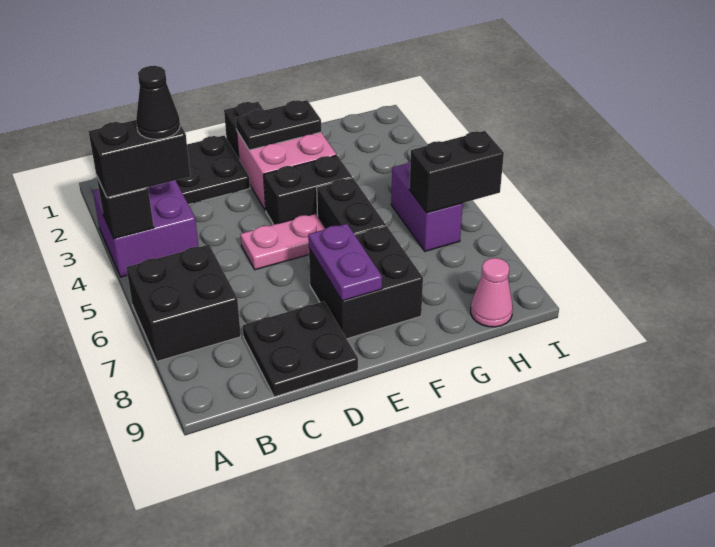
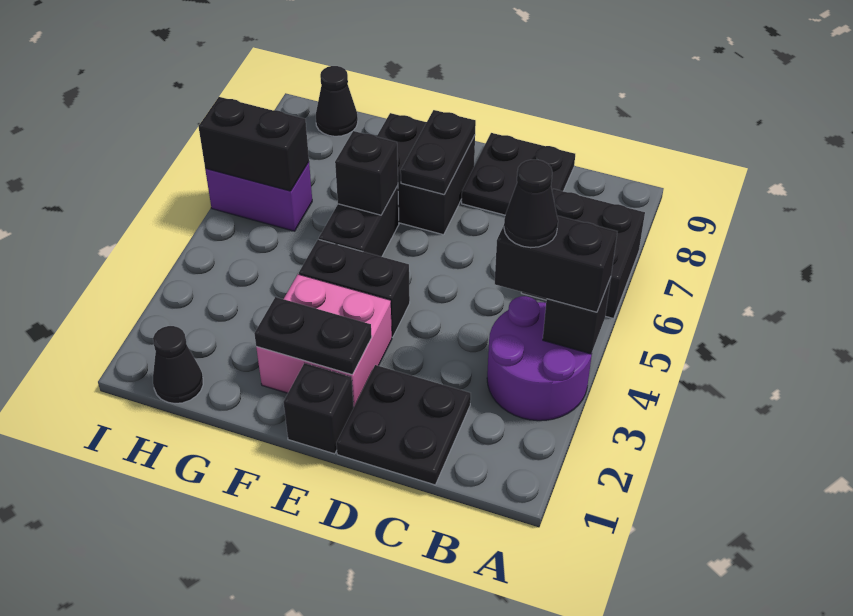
purple 2x2 brick [93,180,198,277] -> purple 2x2 round brick [487,296,592,421]
pink 1x2 plate [240,214,325,270] -> none
purple 1x2 plate [308,224,382,301] -> black 1x2 plate [401,110,476,194]
none -> black 1x1 brick [335,131,398,215]
none -> black 1x1 cone [153,326,203,404]
purple 1x2 brick [391,161,463,251] -> purple 1x2 brick turned to [205,162,312,231]
pink 1x1 cone [471,258,513,327] -> black 1x1 cone [316,66,358,136]

